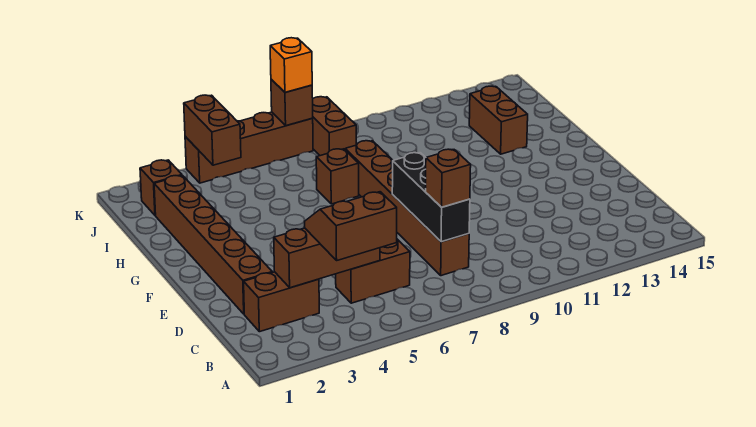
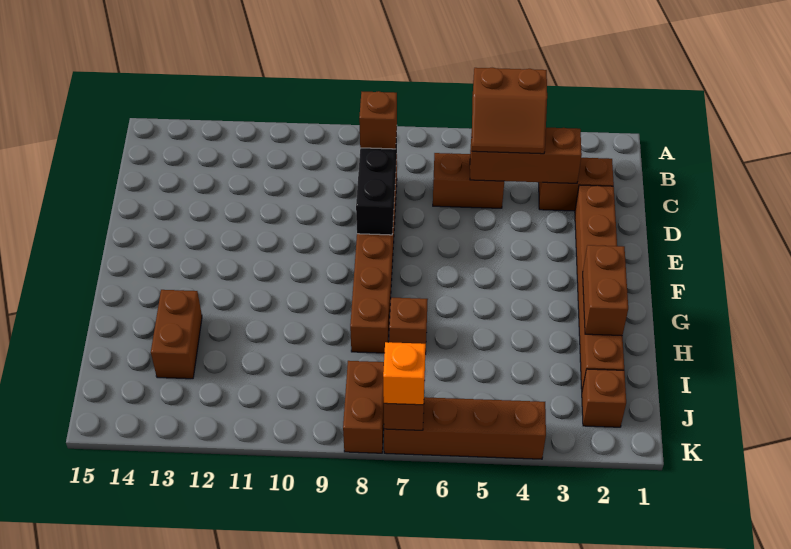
brown 1x2 brick [184,95,241,165] -> brown 1x2 brick moved to [583,245,628,336]

